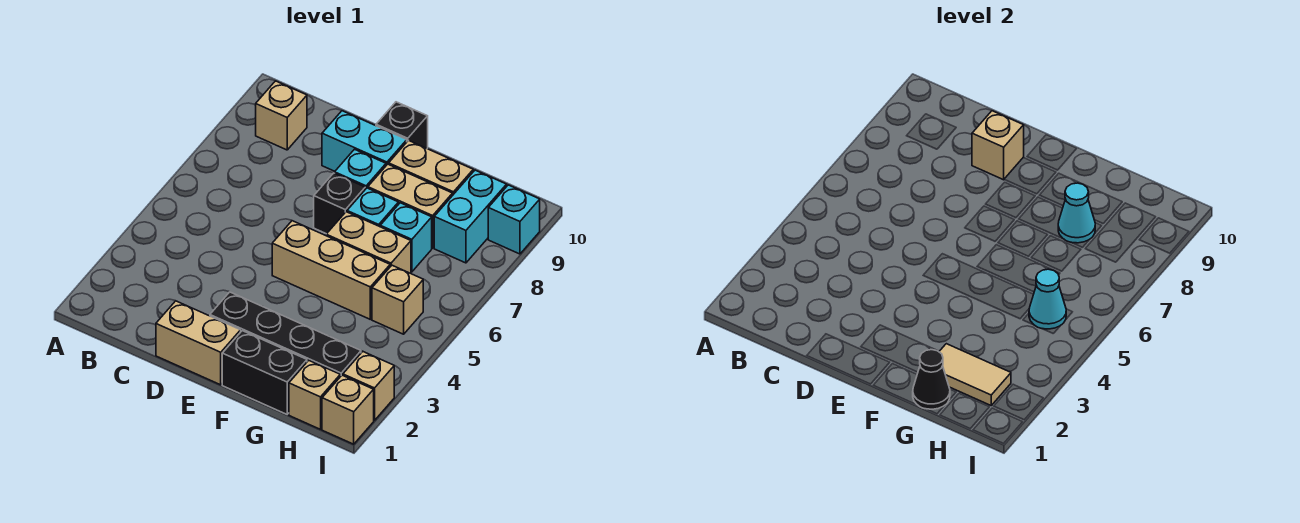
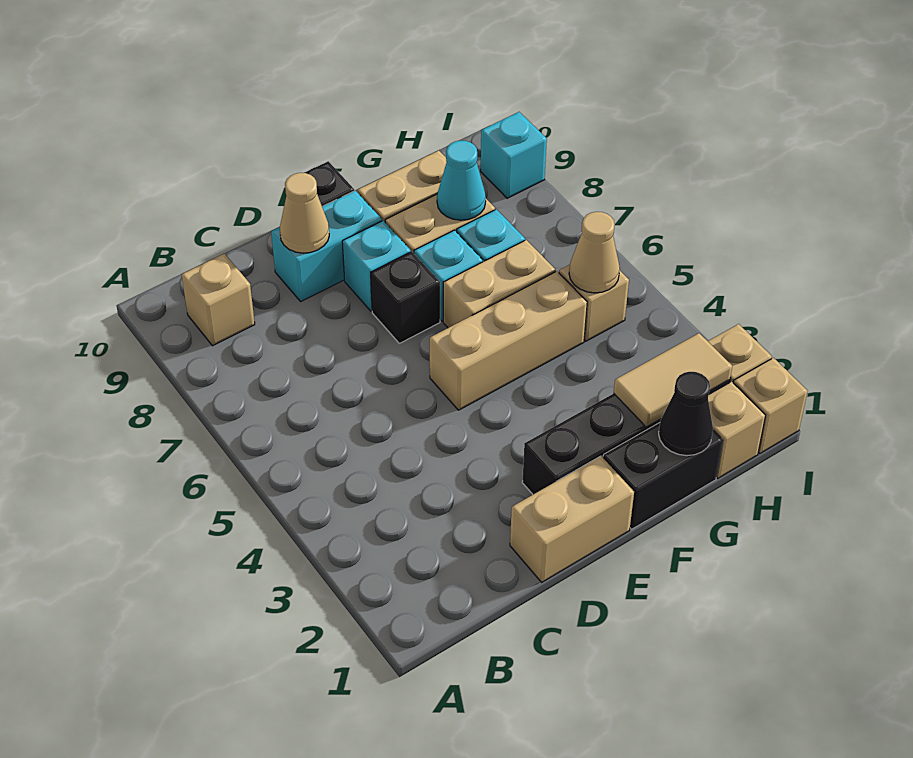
tan 1x1 brick [972,111,1024,180] -> tan 1x1 cone [280,173,329,253]
cyan 1x1 cone [1029,269,1066,329] -> tan 1x1 cone [569,212,620,293]
cyan 1x2 brick [434,170,507,263] -> none

